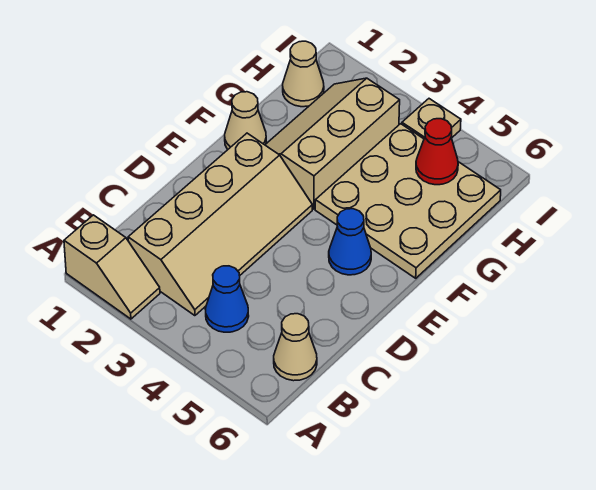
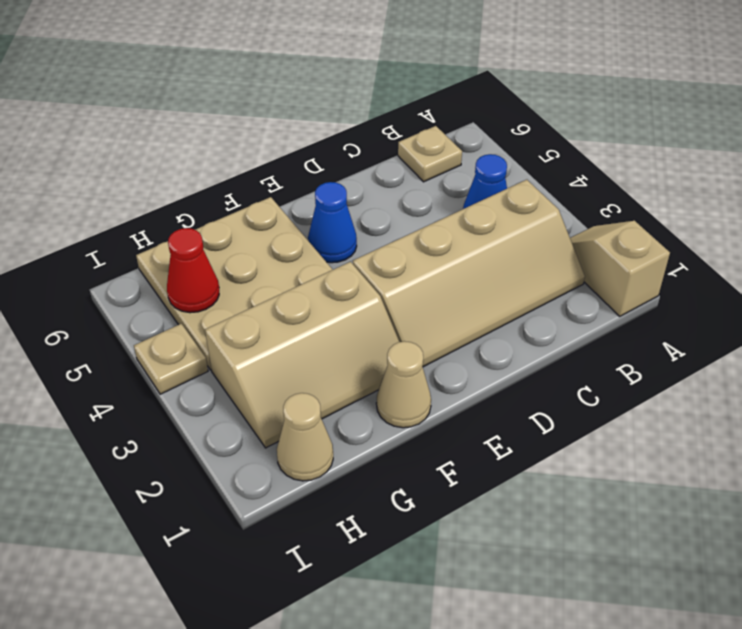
tan 2x4 slope [128,133,312,316] -> tan 2x4 slope turned to [353,180,585,367]
tan 1x1 cone [274,314,317,381] -> tan 1x1 plate [398,126,462,182]

